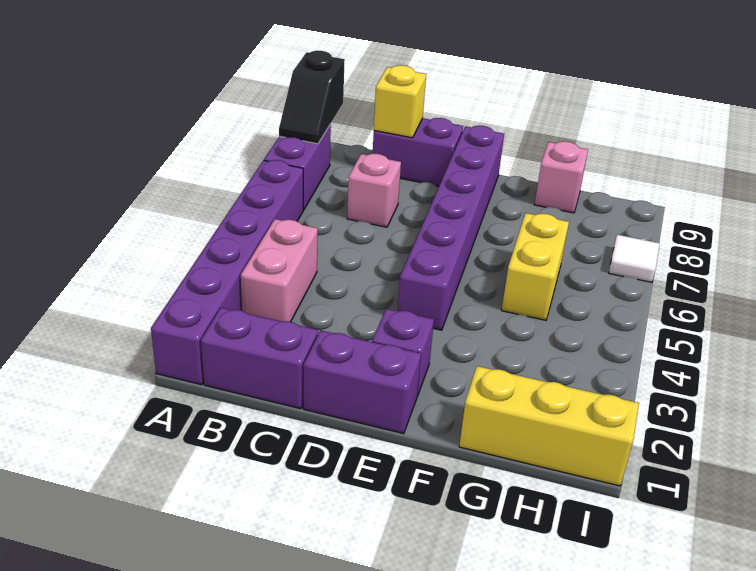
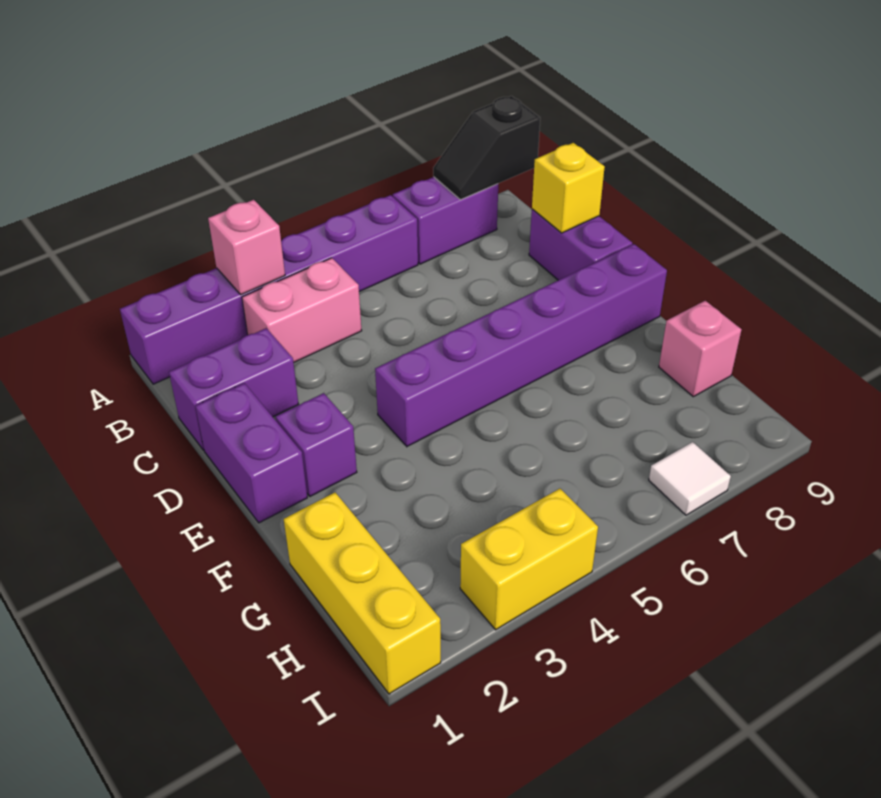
purple 1x2 brick [201,308,318,409] -> purple 1x2 brick turned to [169,328,298,450]
pink 1x1 brick [347,154,401,227] -> pink 1x1 brick moved to [208,200,285,295]
yellow 1x2 brick [502,213,569,320] -> yellow 1x2 brick moved to [460,489,598,630]

